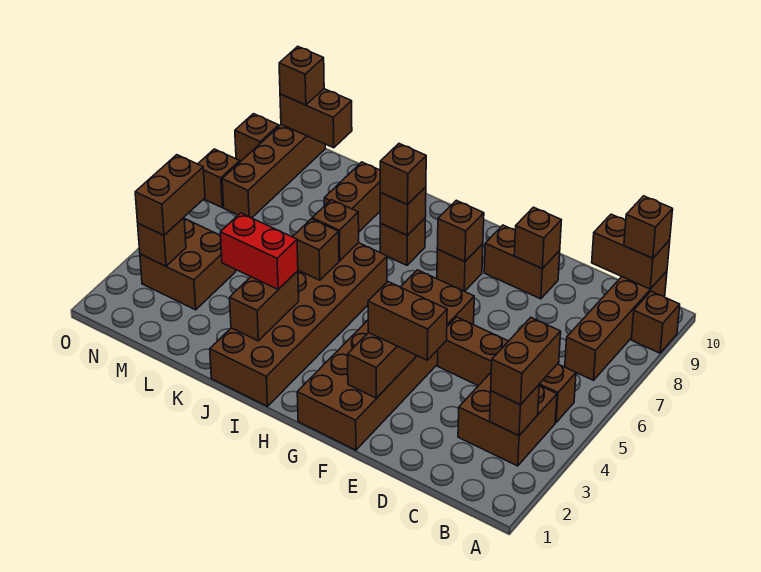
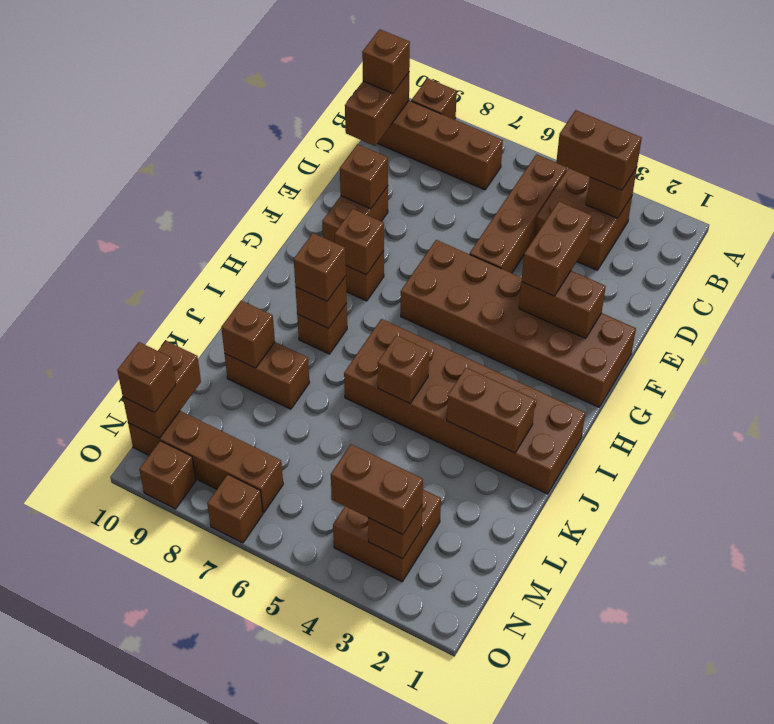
red 1x2 brick [220,213,298,289] -> none
brown 1x1 brick [312,200,359,261] -> brown 1x1 brick moved to [221,300,275,368]

